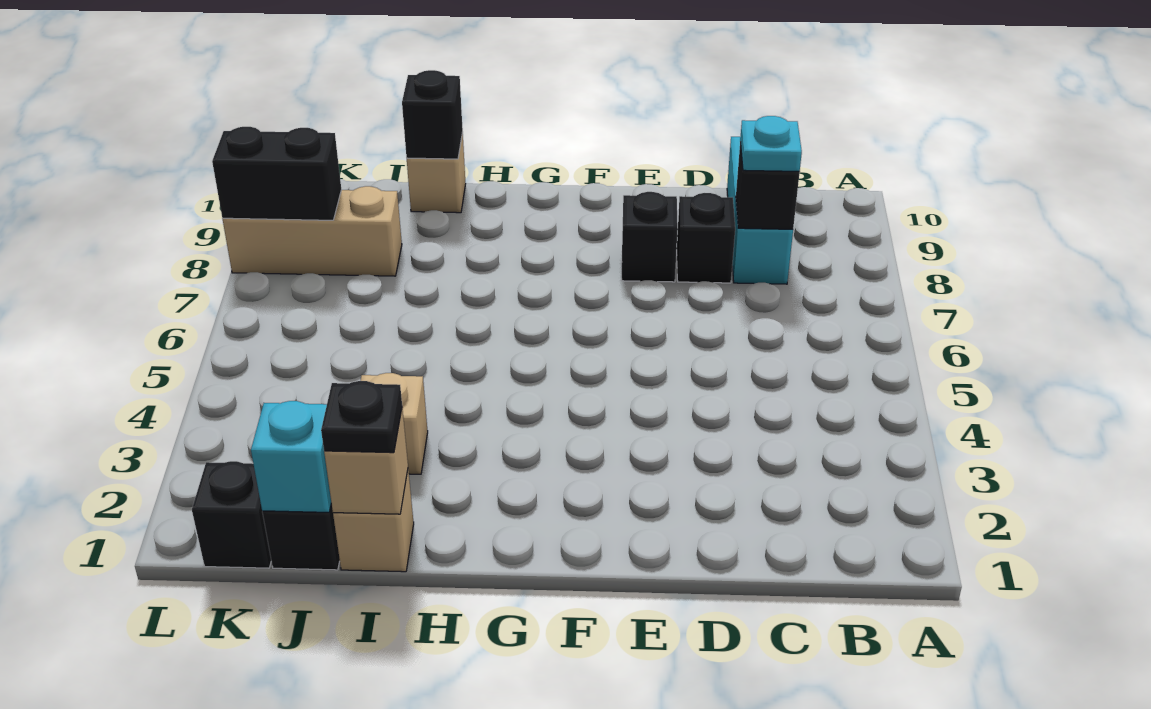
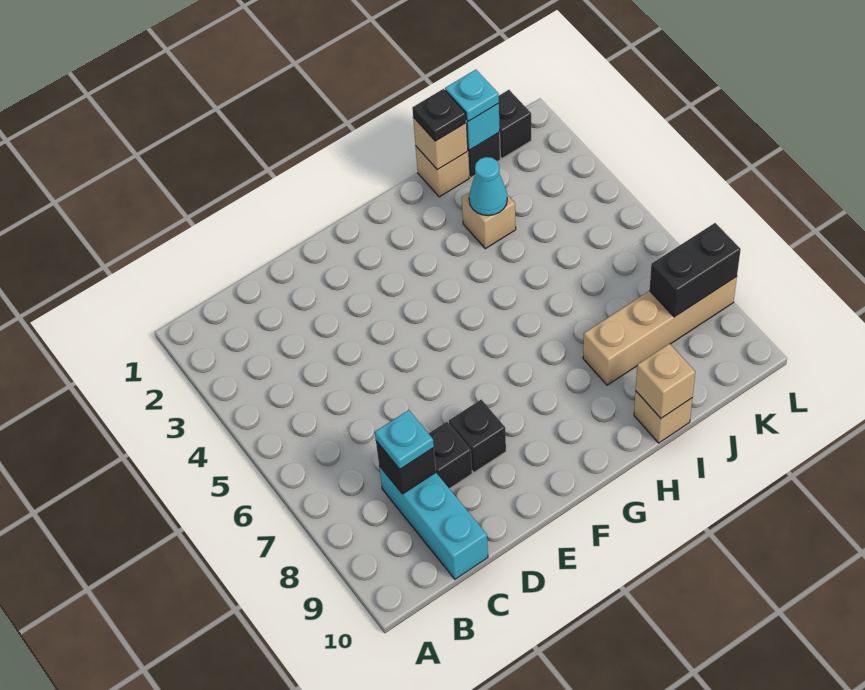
none -> cyan 1x1 cone [469,157,507,216]
black 1x1 brick [402,70,463,159] -> tan 1x1 brick [636,344,695,418]
none -> cyan 1x1 plate [445,70,499,121]
tan 1x3 brick [223,186,402,276] -> tan 1x4 brick [583,277,737,385]

